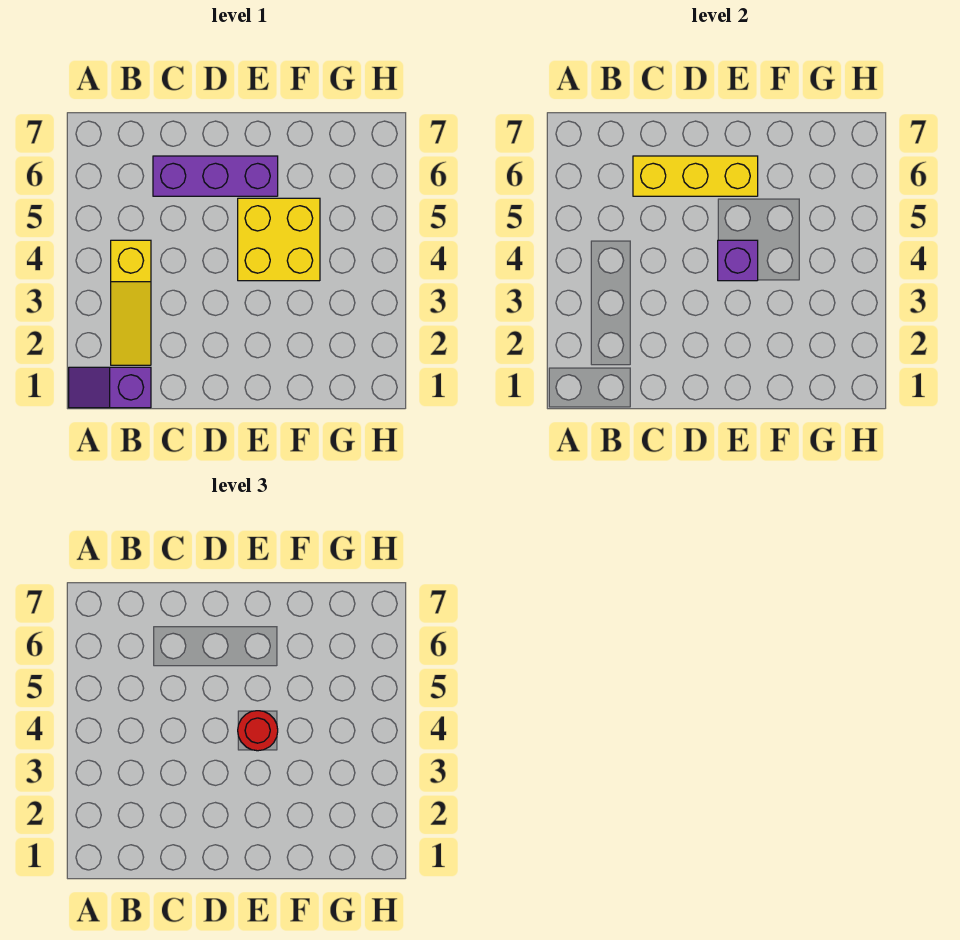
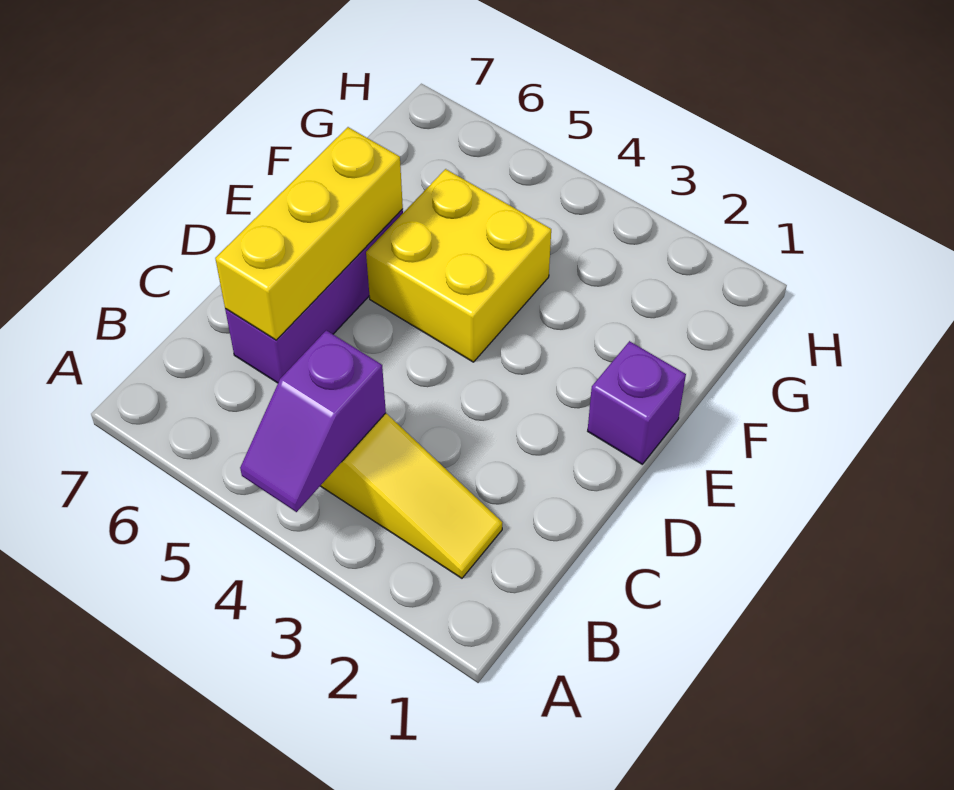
purple 1x2 slope [69,367,151,408] -> purple 1x2 slope moved to [240,330,386,512]
purple 1x1 brick [718,240,758,281] -> purple 1x1 brick moved to [588,341,686,464]
red 1x1 round brick [238,711,278,751] -> none

